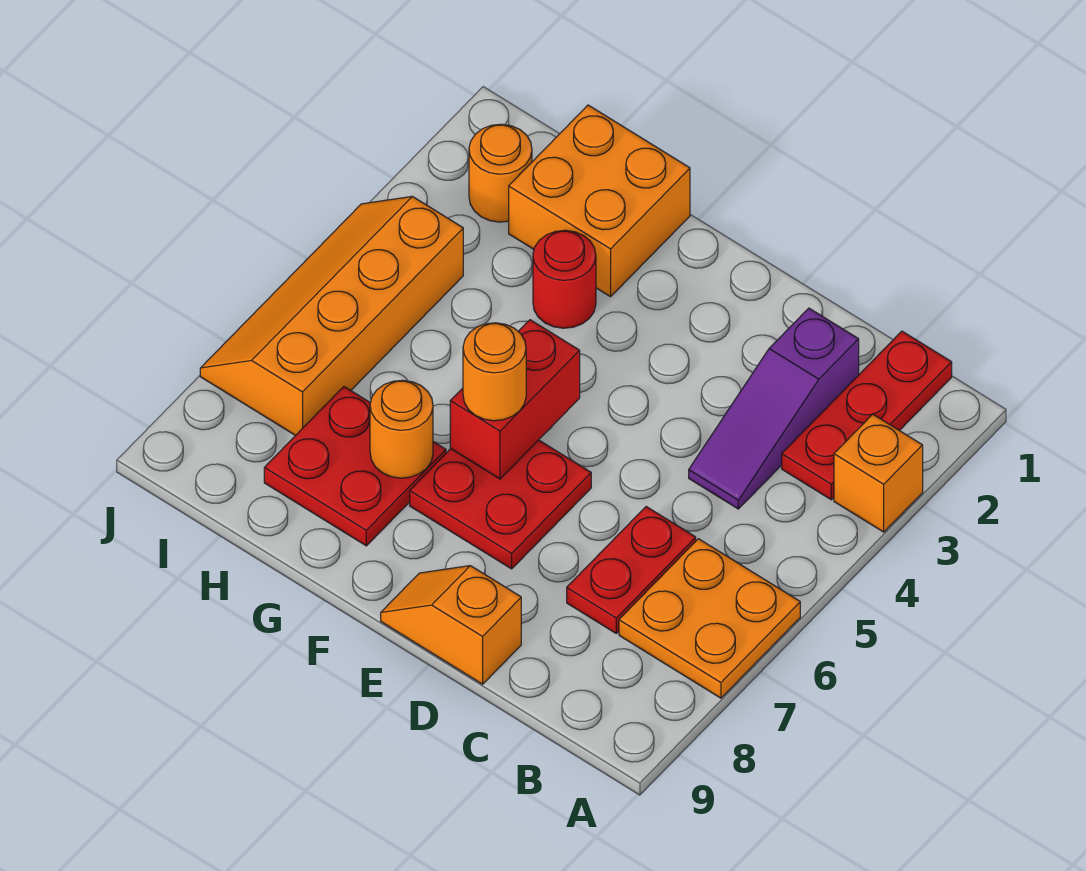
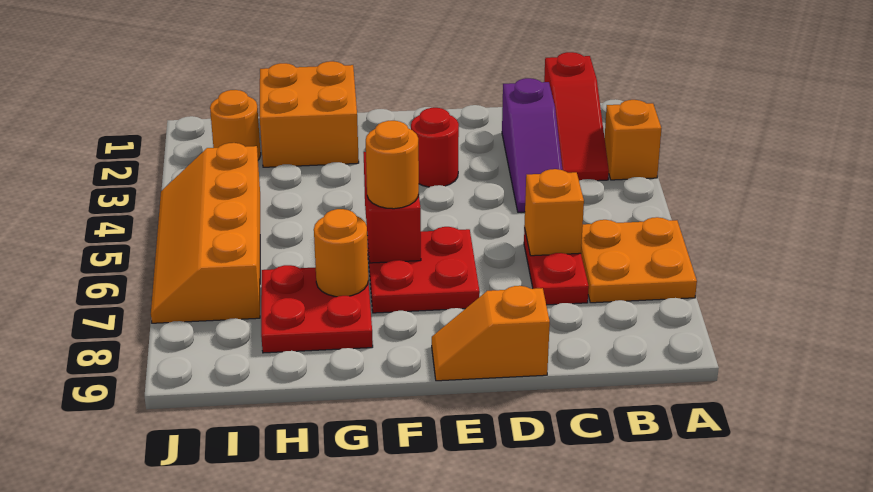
red 1x3 plate [782,331,952,500] -> red 1x3 slope [544,52,609,181]
none -> orange 1x1 brick [524,169,584,256]
red 1x1 round brick [533,230,596,328] -> red 1x1 round brick moved to [411,108,459,187]

